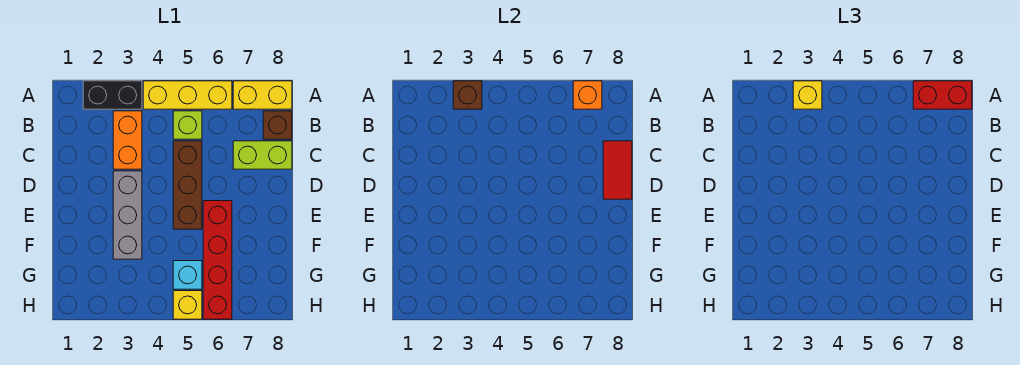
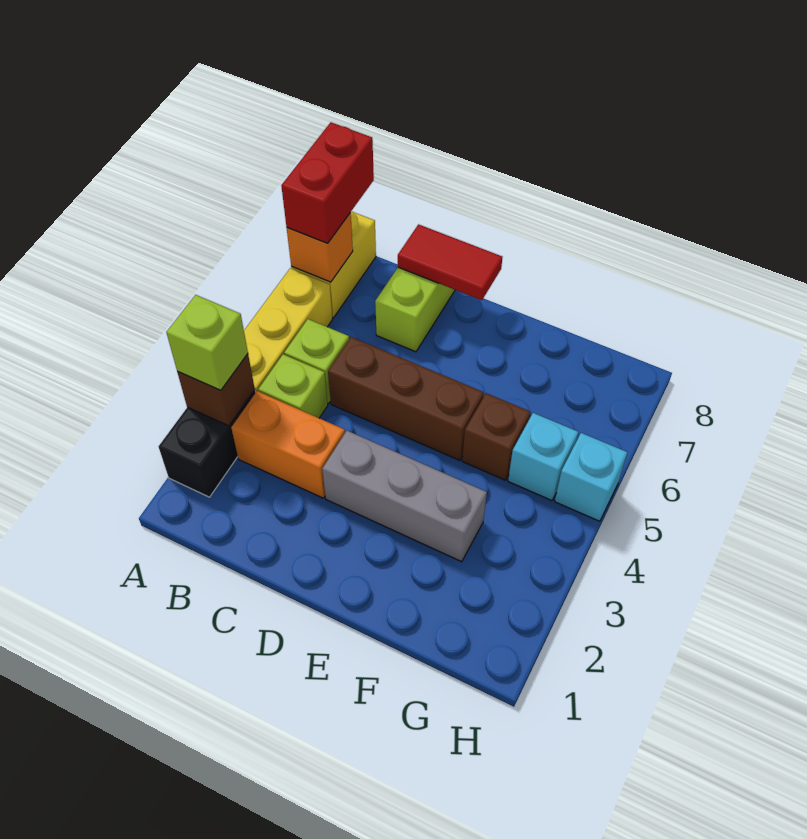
yellow 1x1 brick [793,81,822,109] -> lime 1x1 brick [166,295,248,390]
none -> lime 1x1 brick [258,354,328,418]
brown 1x1 brick [263,111,292,139] -> brown 1x1 brick moved to [462,393,530,480]
red 1x4 brick [203,201,232,319] -> none
yellow 1x1 brick [173,291,202,319] -> cyan 1x1 brick [555,433,627,521]

